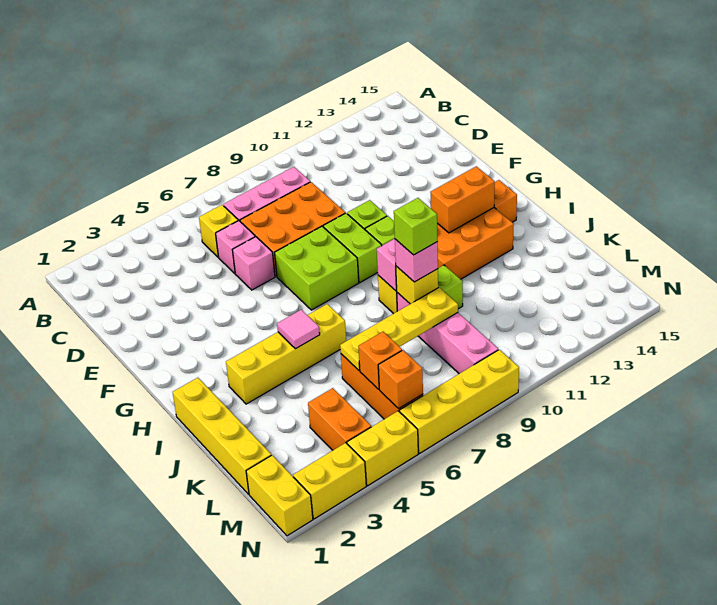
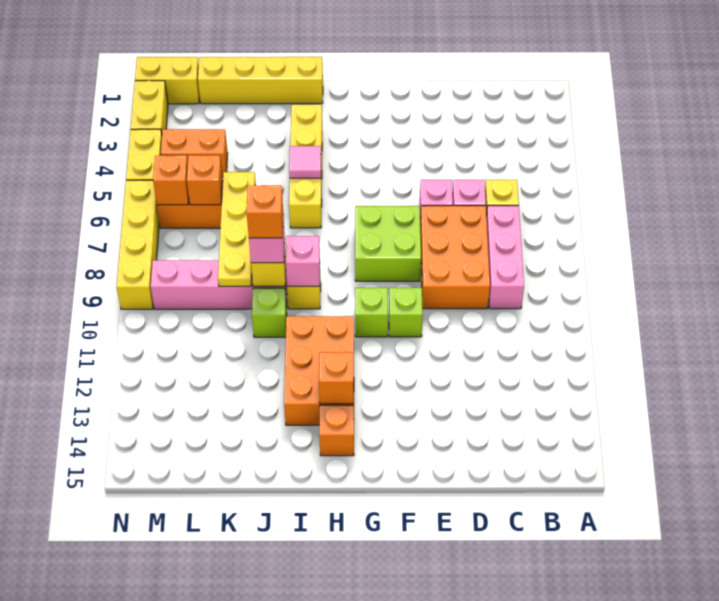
lime 1x2 brick [323,213,382,282] -> none
orange 1x2 brick [430,166,495,233] -> orange 1x1 brick [319,352,354,404]
lime 1x1 brick [394,198,438,255] -> orange 1x1 brick [247,185,283,238]

